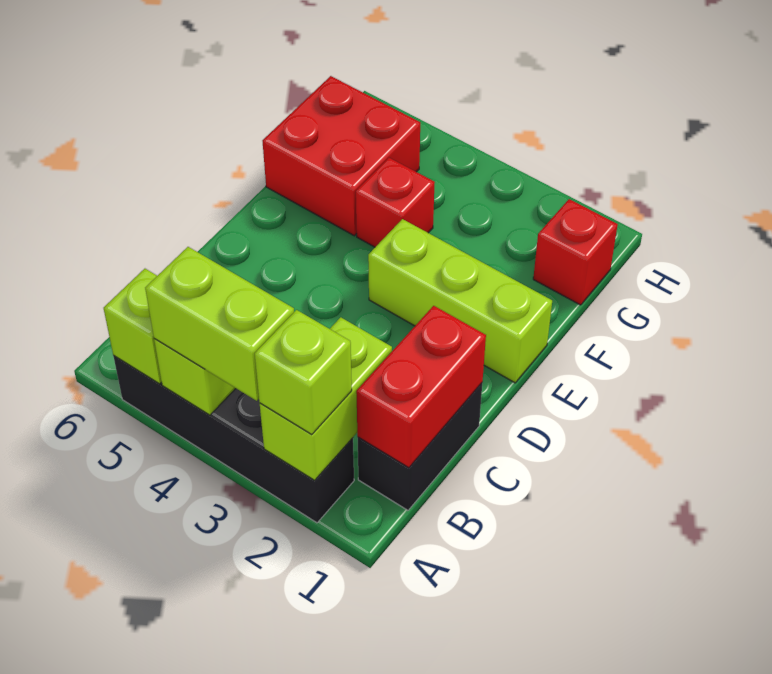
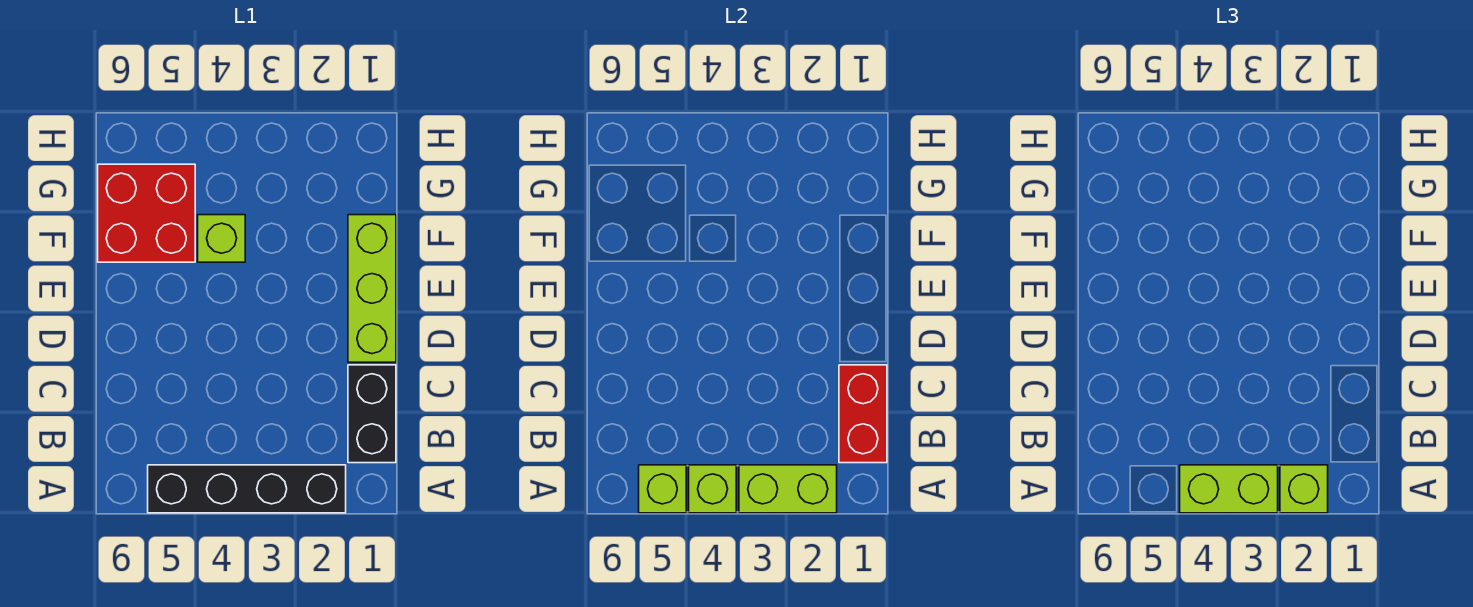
lime 1x2 brick [260,317,392,480] -> lime 1x2 brick turned to [739,465,837,513]
lime 1x3 brick [368,219,552,383] -> lime 1x3 brick turned to [348,215,396,362]
red 1x1 brick [356,158,435,247] -> lime 1x1 brick [198,215,245,262]
red 1x1 brick [533,199,618,305] -> none

